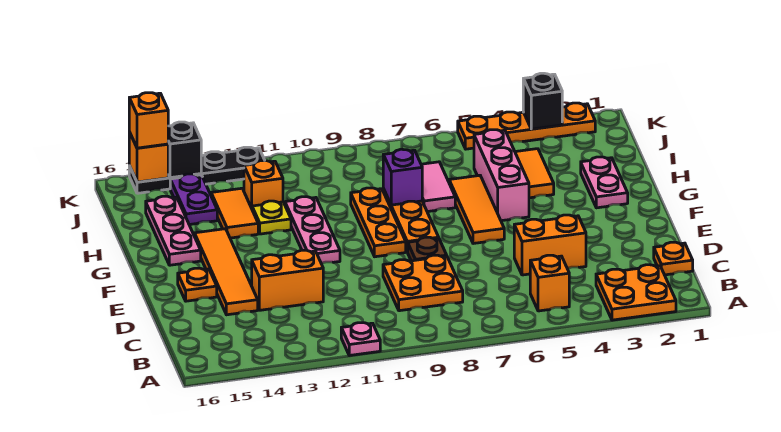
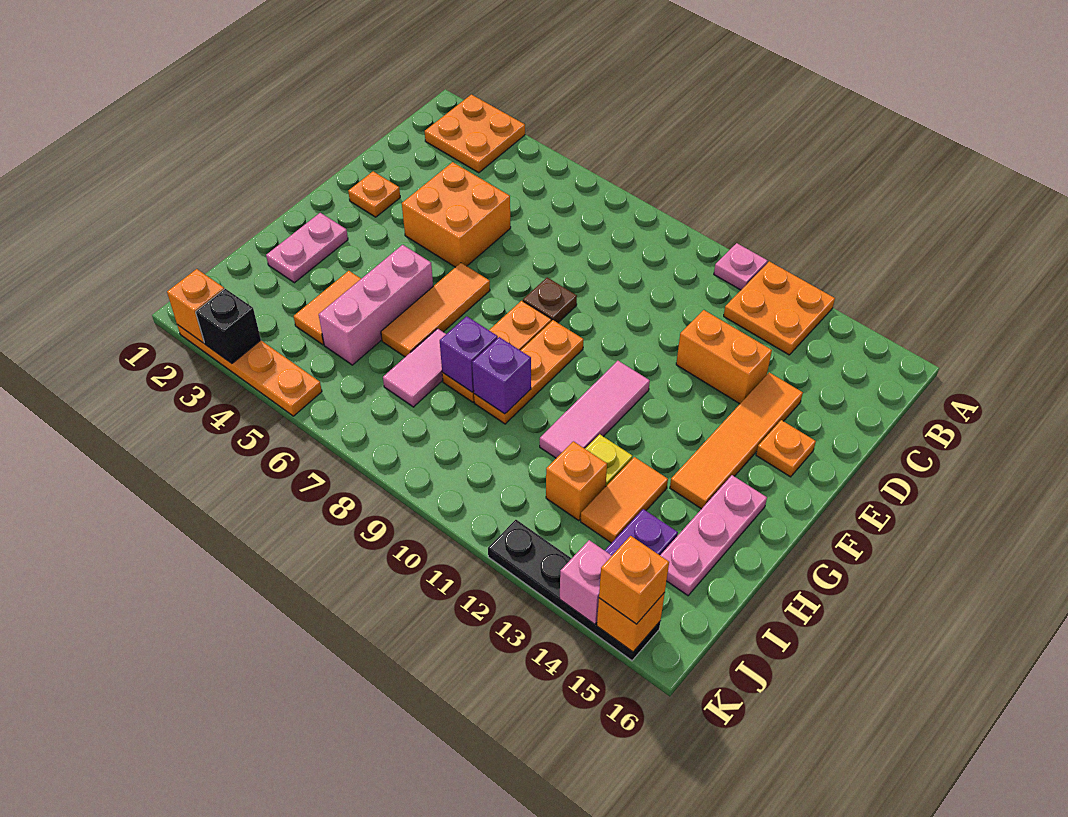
orange 1x1 brick [530,255,569,311] -> orange 1x1 brick moved to [167,269,224,343]
orange 1x1 plate [654,242,693,275] -> orange 1x1 plate moved to [348,171,400,217]
orange 2x2 plate [383,255,463,311] -> orange 2x2 plate moved to [724,261,835,355]
orange 1x2 brick [514,215,586,275] -> orange 2x2 brick [402,162,511,267]
pink 1x3 plate [285,197,340,263] -> pink 1x3 tile [540,361,650,458]
none -> purple 1x1 brick [472,337,531,414]
black 1x1 brick [168,122,201,178] -> pink 1x1 brick [560,540,612,624]

